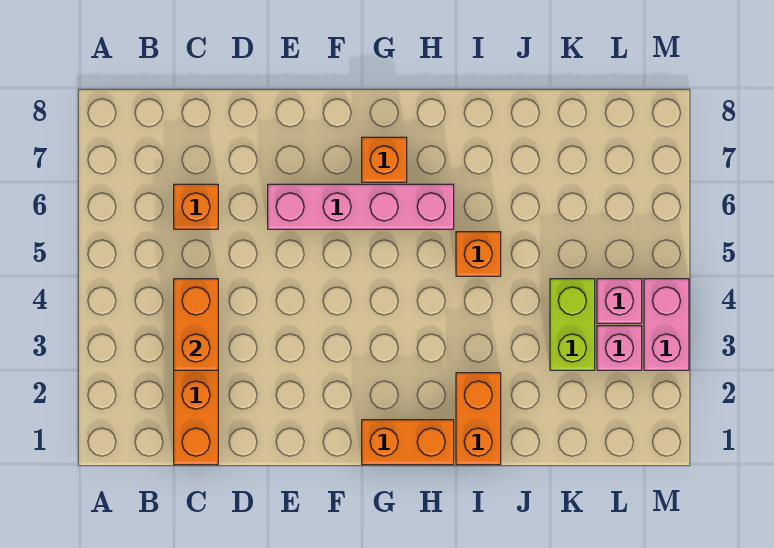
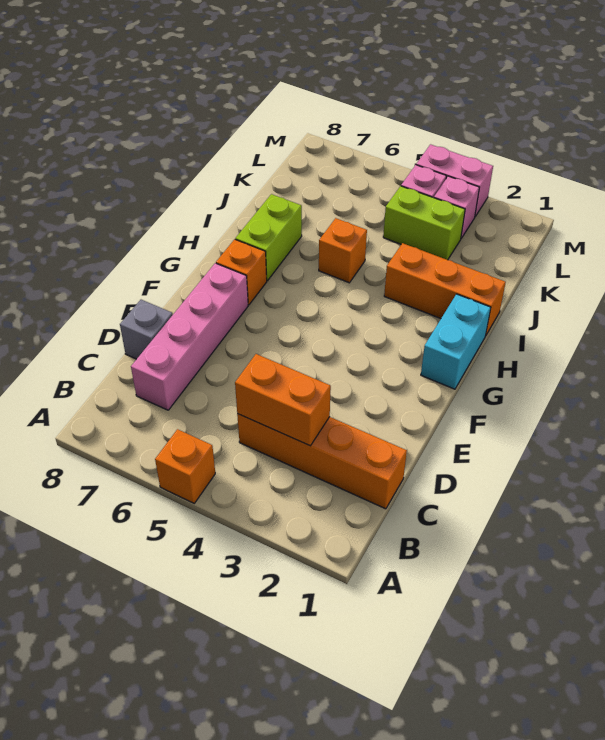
orange 1x1 brick [174,184,218,229] -> orange 1x1 brick moved to [155,429,215,503]
none -> grey 1x1 brick [120,300,173,359]
pink 1x4 brick [268,184,454,229] -> pink 1x4 brick moved to [131,263,248,410]
orange 1x2 brick [362,420,454,465] -> cyan 1x2 brick [421,294,491,389]
none -> lime 1x2 brick [235,194,302,281]
orange 1x2 brick [456,373,501,465] -> orange 1x3 brick [384,243,506,336]

